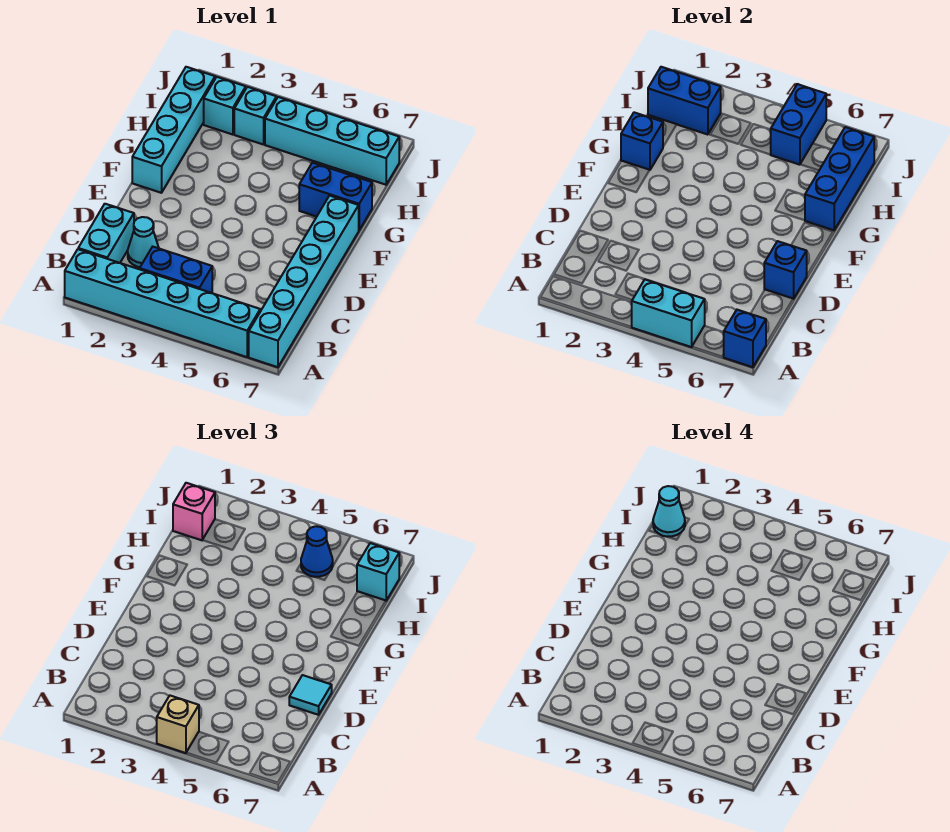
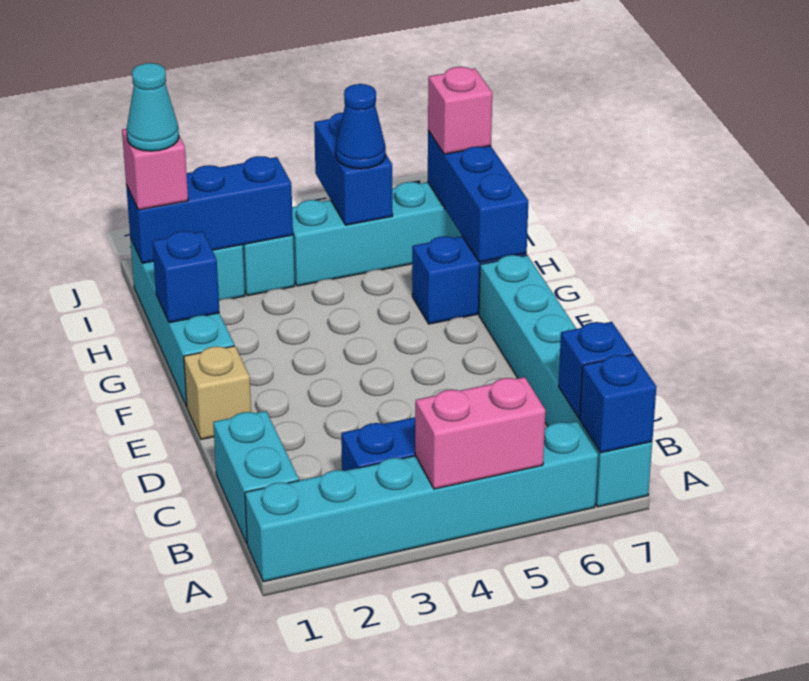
cyan 1x2 brick [632,279,705,347] -> pink 1x2 brick [415,377,545,489]
tan 1x1 brick [157,696,199,753] -> tan 1x1 brick moved to [184,346,251,439]
cyan 1x1 cone [128,217,159,267] -> none
blue 1x1 brick [764,241,807,299] -> blue 1x1 brick moved to [558,322,633,418]
cyan 1x1 tile [289,675,332,715] -> none
blue 1x2 brick [648,67,721,135] -> blue 1x3 brick [126,156,293,263]
cyan 1x1 brick [357,543,399,600] -> pink 1x1 brick [428,67,492,154]

